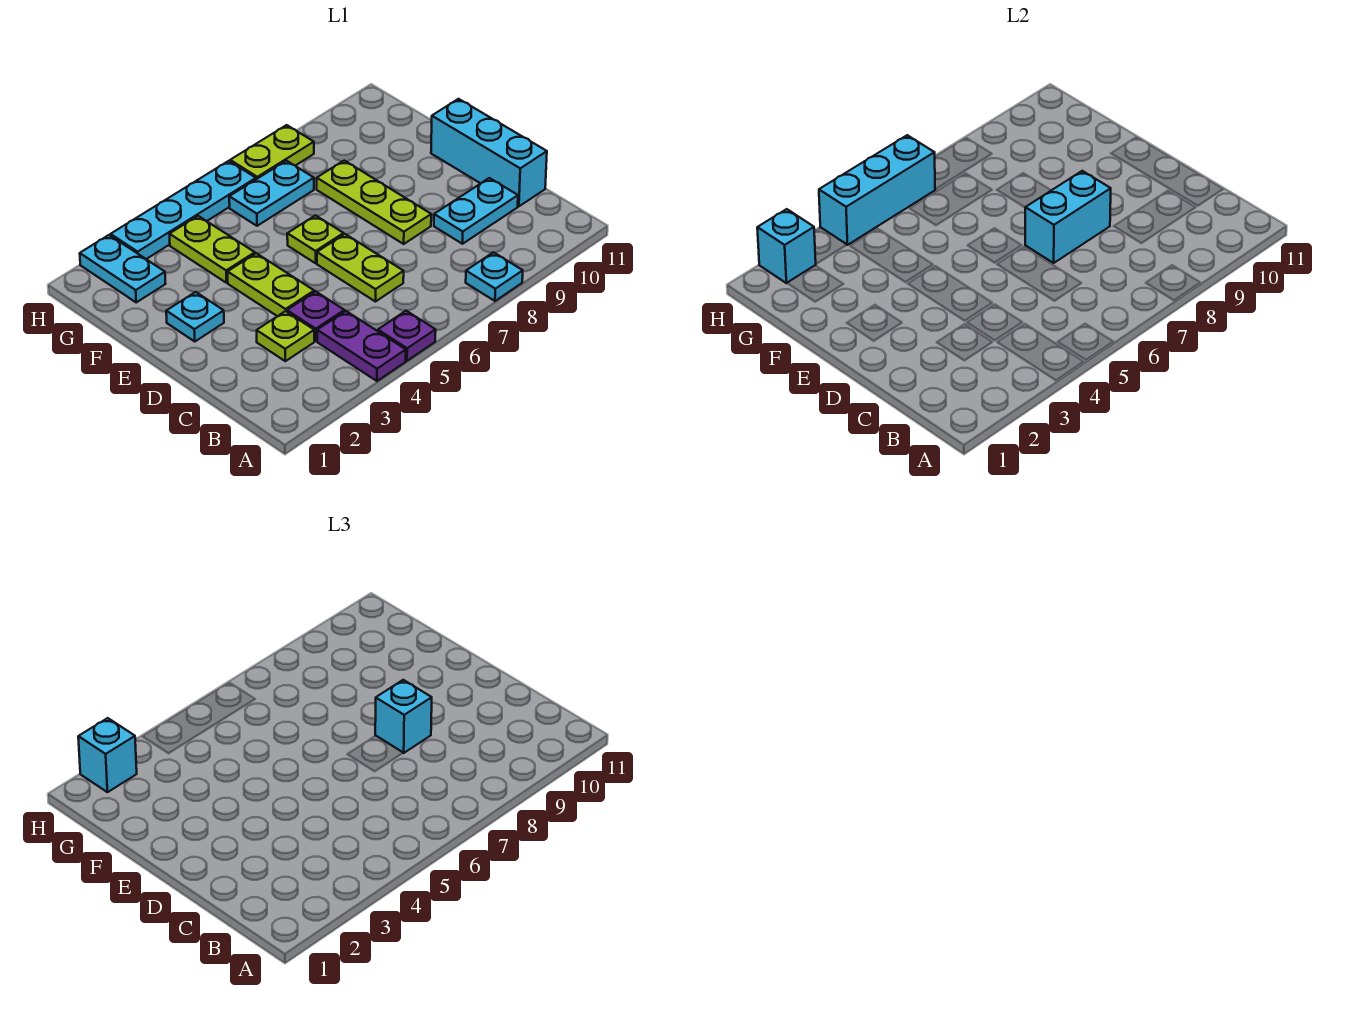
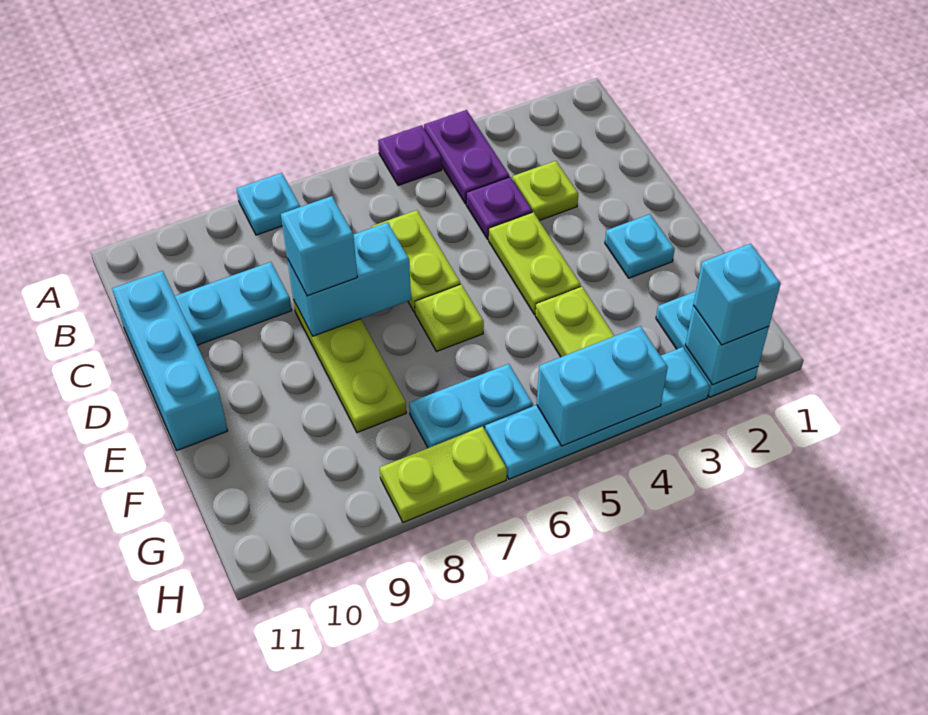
cyan 1x3 brick [819,135,935,245] -> cyan 1x2 brick [537,326,668,446]

